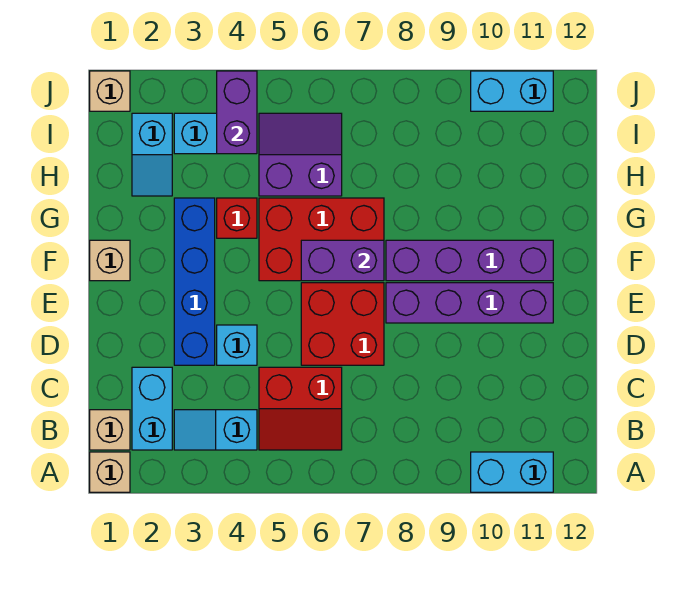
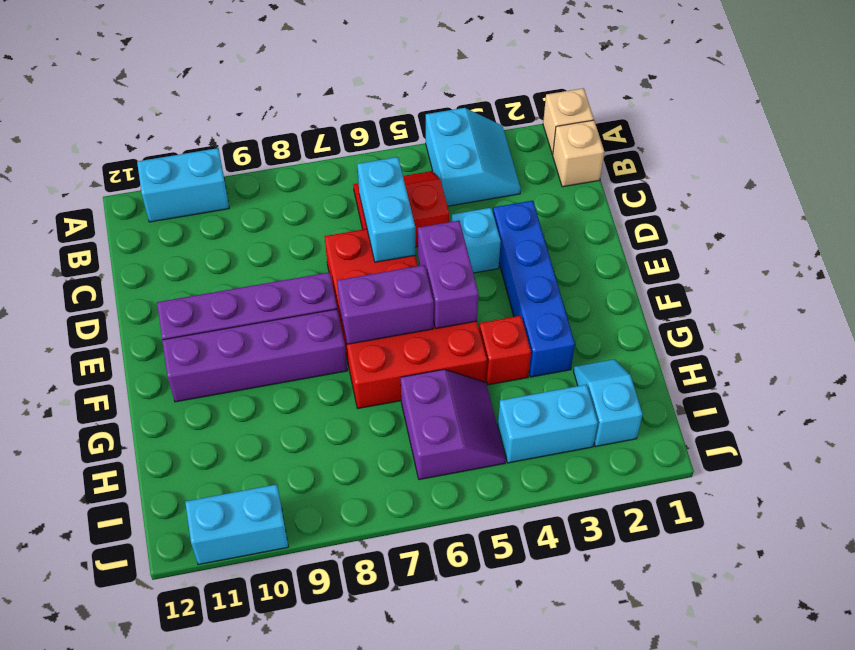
cyan 1x2 brick [132,367,172,450] -> cyan 1x2 brick moved to [357,157,416,262]
cyan 1x2 slope [174,410,257,450] -> cyan 2x2 slope [426,108,521,206]
tan 1x1 brick [90,240,130,281] -> none
purple 2x2 slope [259,113,342,196] -> purple 2x2 slope turned to [401,369,506,480]
purple 1x2 brick [217,71,257,154] -> purple 1x2 brick moved to [418,221,479,328]
tan 1x1 brick [90,71,130,111] -> none

